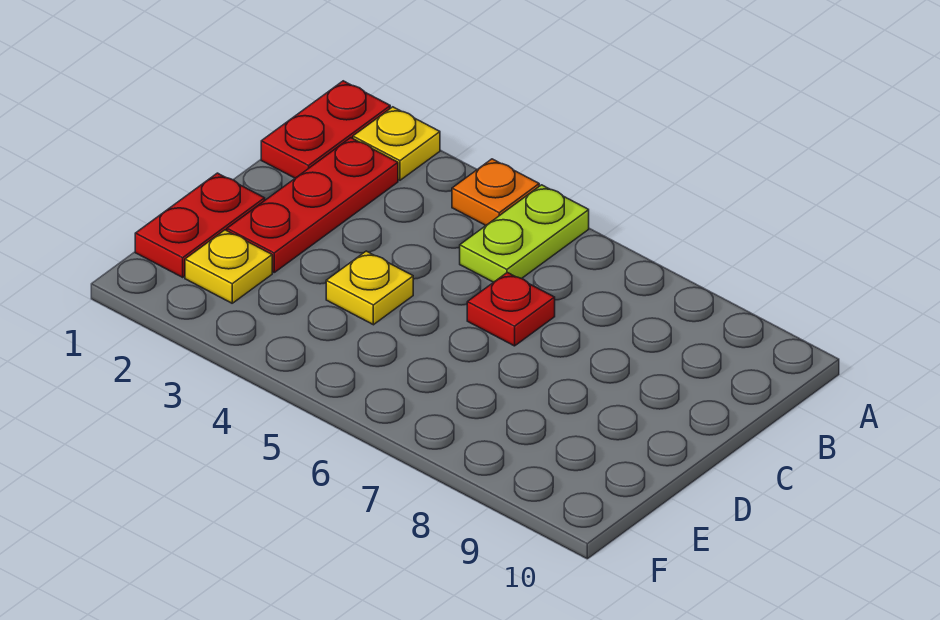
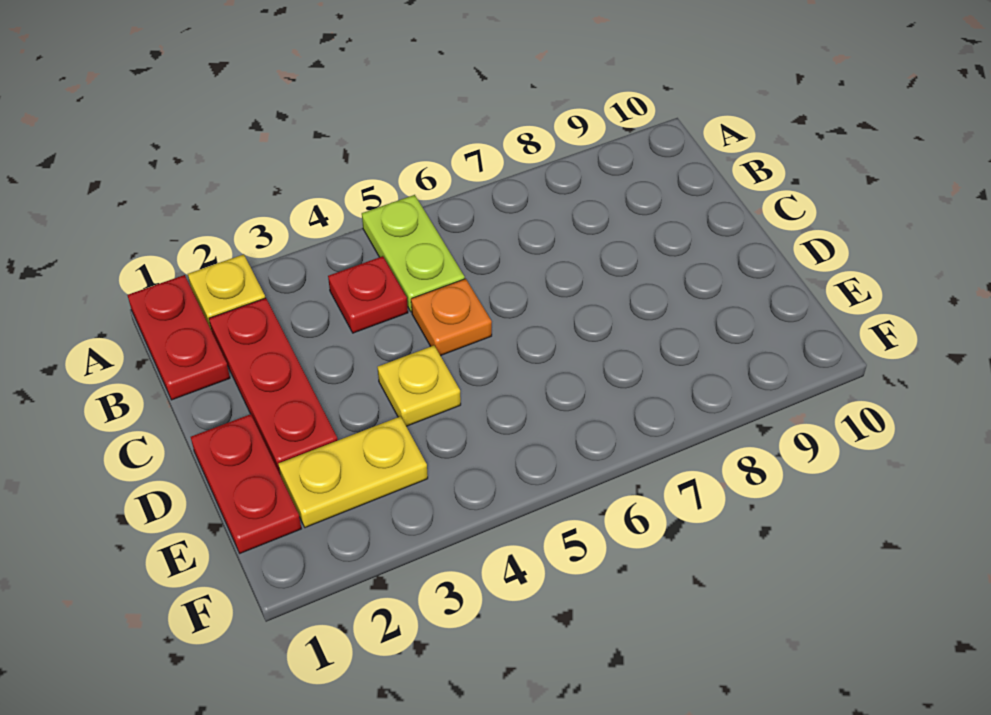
orange 1x1 plate [452,159,539,225] -> orange 1x1 plate moved to [411,279,492,356]
red 1x1 plate [467,272,555,346] -> red 1x1 plate moved to [328,256,408,333]
yellow 1x1 plate [185,230,272,303] -> yellow 1x2 plate [278,416,428,528]

